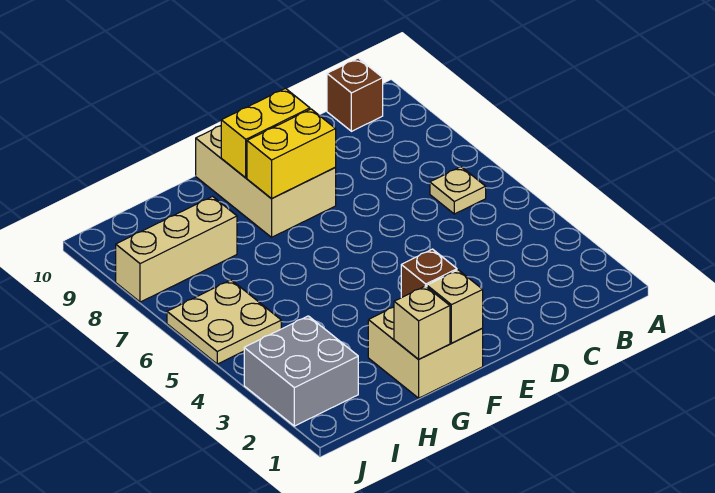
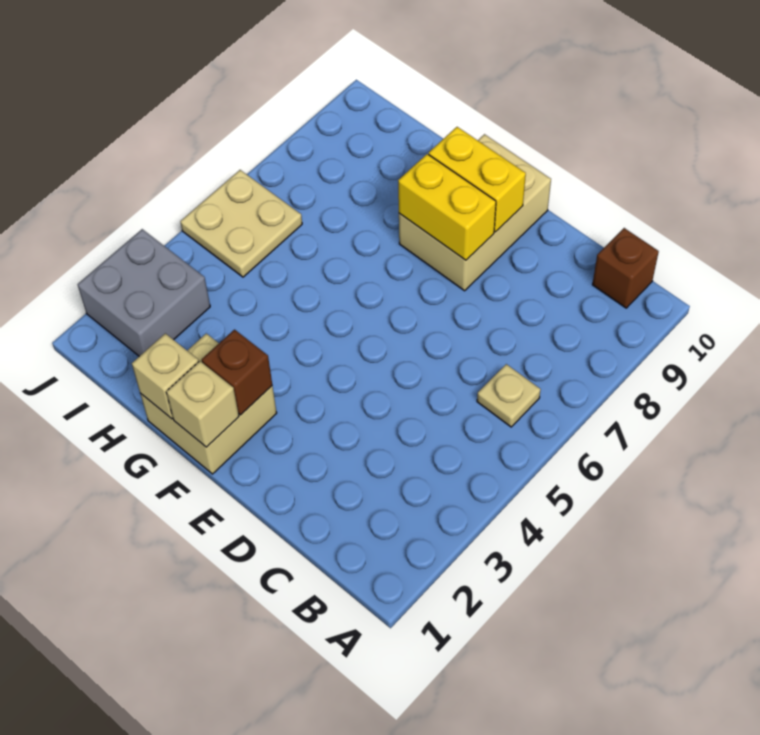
tan 1x3 brick [116,197,237,302] -> none

